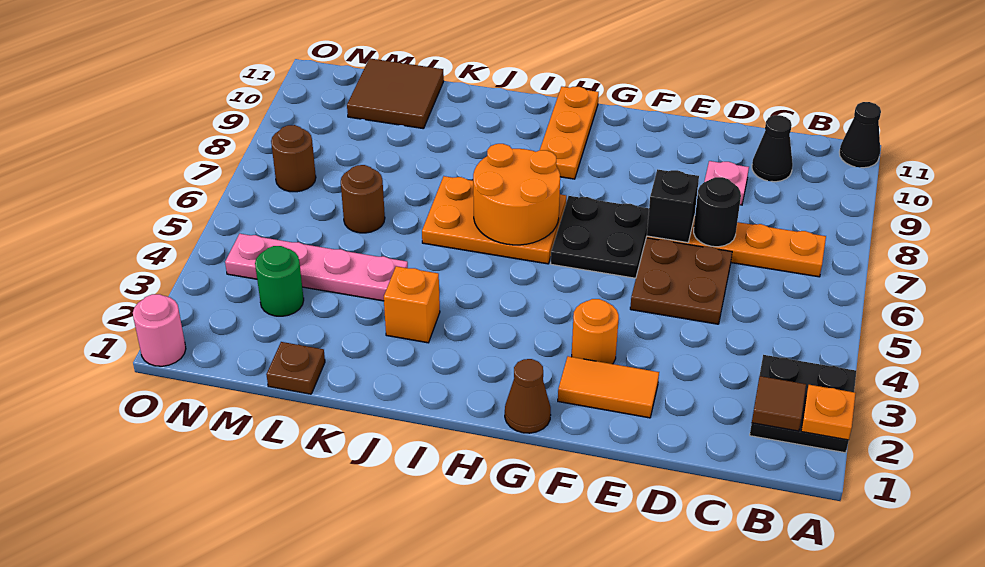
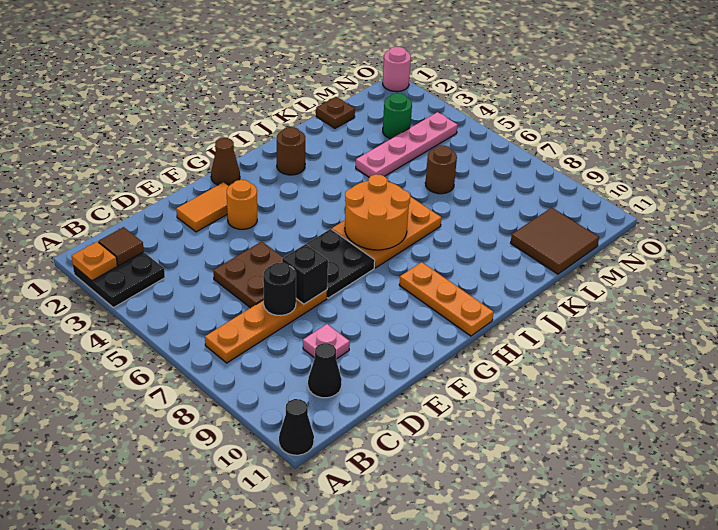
orange 1x1 brick [384,266,440,343] -> none
brown 1x1 round brick [271,125,316,192] -> brown 1x1 round brick moved to [277,127,305,175]

